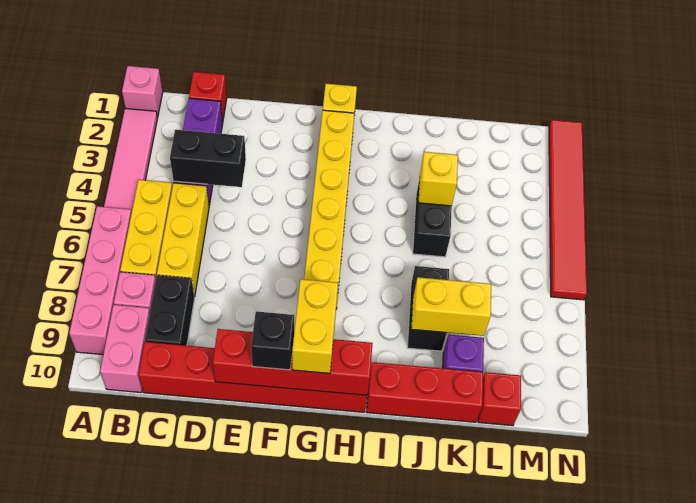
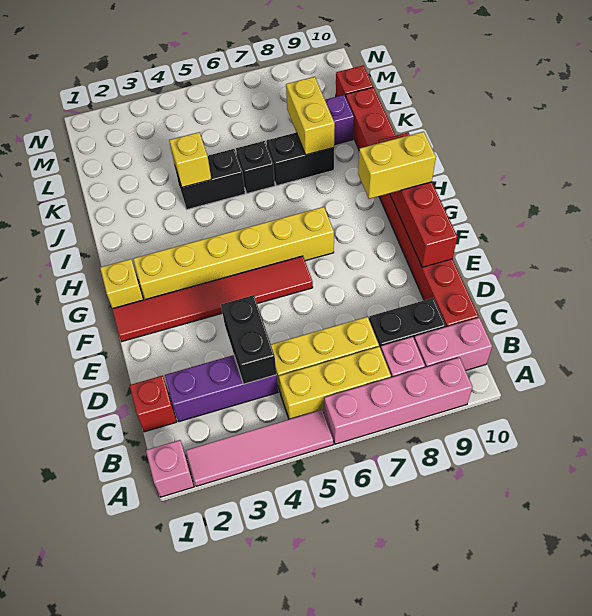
black 1x1 brick [251,311,294,370] -> black 1x1 brick moved to [236,141,275,194]
red 1x6 tile [549,120,587,300] -> red 1x6 tile moved to [112,256,313,342]

